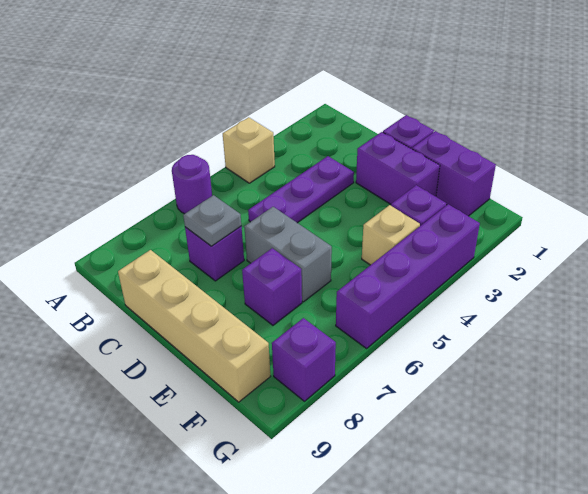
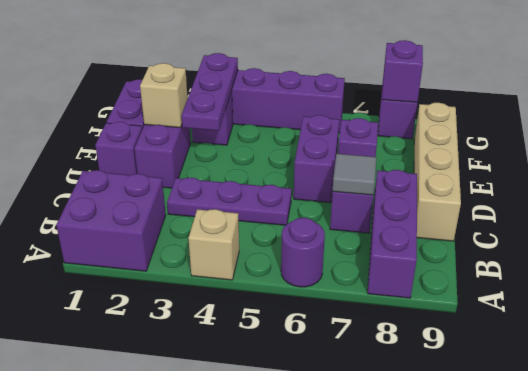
none -> purple 2x2 brick [56,170,166,271]
none -> purple 1x3 brick [368,170,417,298]
grey 1x1 plate [183,195,241,246] -> grey 1x1 tile [333,154,376,195]
grey 1x2 brick [244,207,332,302] -> purple 1x2 brick [294,115,339,203]
none -> purple 1x3 plate [181,53,238,131]
tan 1x1 brick [362,205,420,265] -> tan 1x1 brick moved to [140,63,188,128]
none -> purple 1x1 brick [382,40,423,103]

